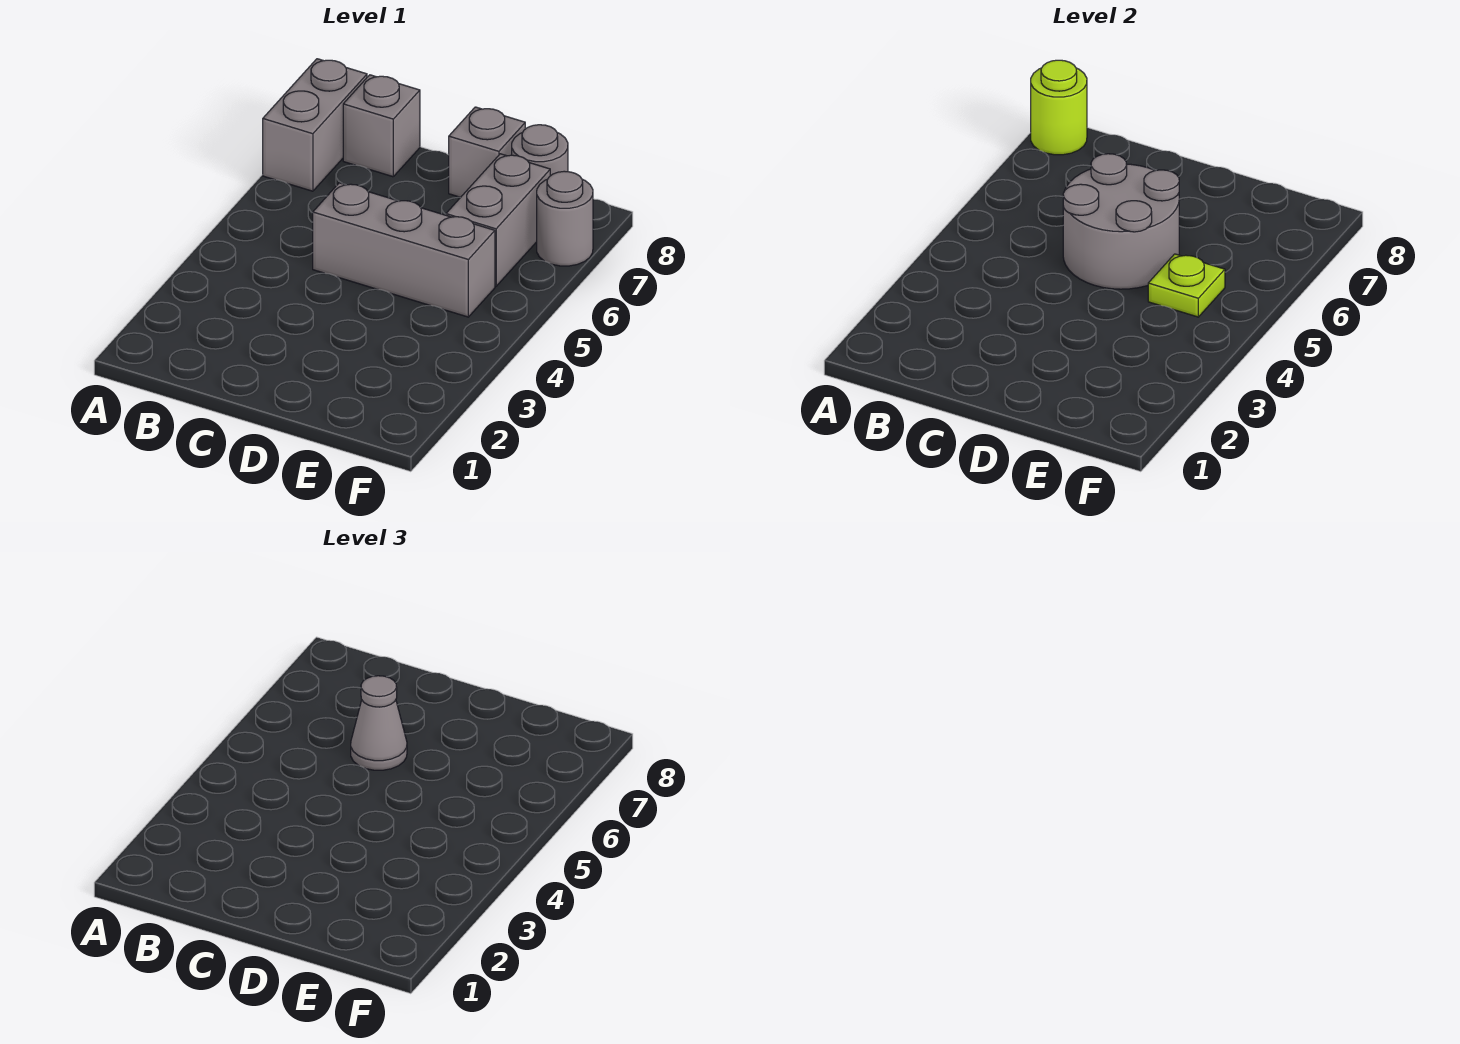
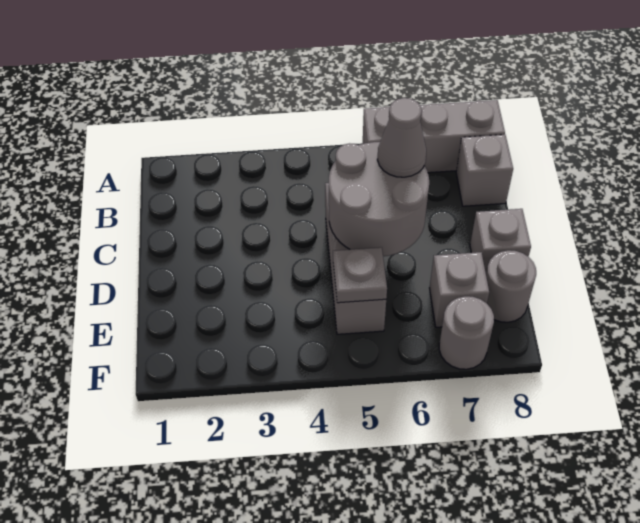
grey 1x2 brick [263,59,367,191] -> grey 1x3 brick [363,100,505,173]
lime 1x1 round brick [1031,60,1087,155] -> none
lime 1x1 plate [1148,254,1225,317] -> grey 1x1 plate [333,247,387,303]
grey 1x2 brick [446,154,550,286] -> grey 1x1 brick [430,252,489,327]

